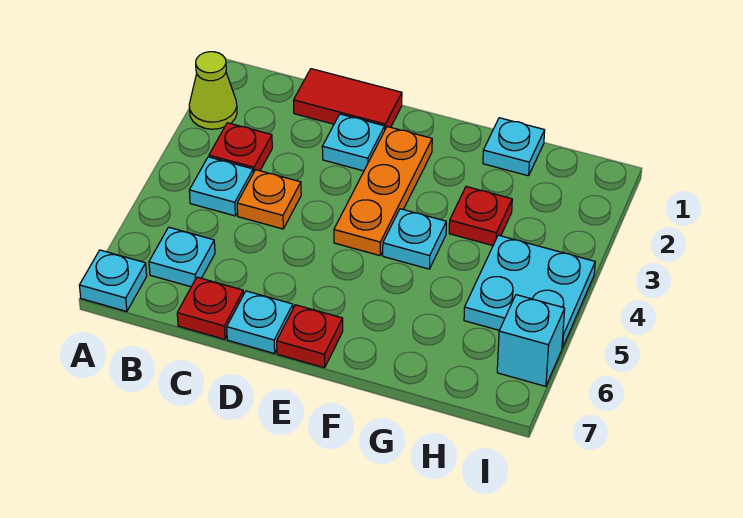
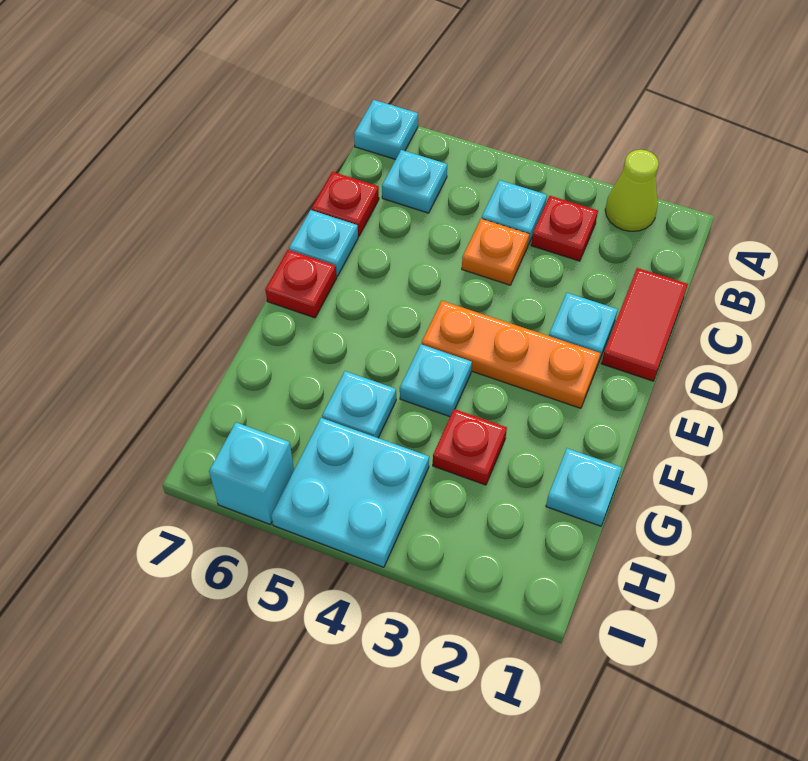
none -> cyan 1x1 plate [322,371,396,438]

